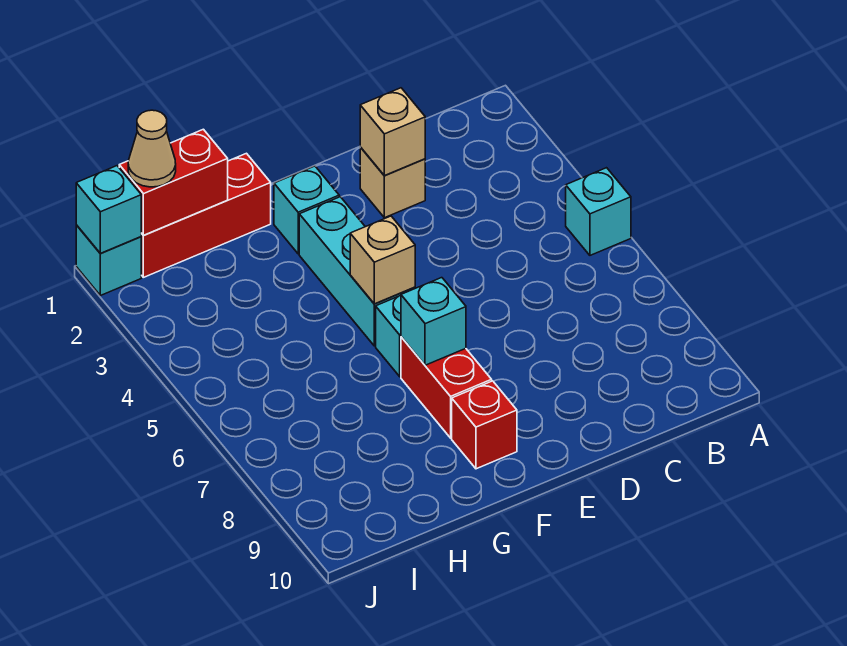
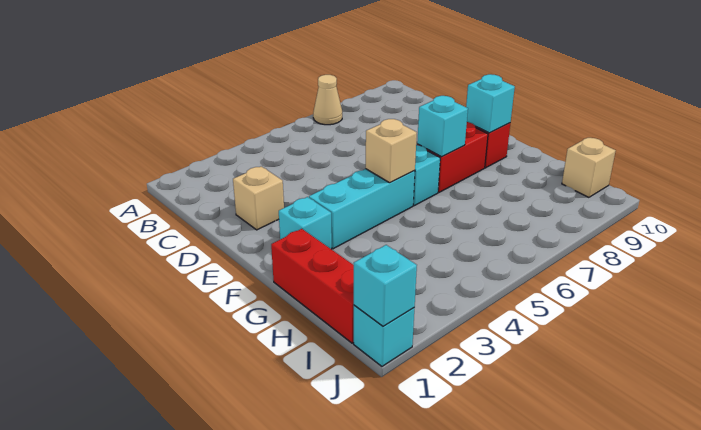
cyan 1x1 brick [566,168,631,255] -> cyan 1x1 brick moved to [466,74,515,133]
tan 1x1 brick [360,88,425,176] -> tan 1x1 brick moved to [562,138,616,197]
red 1x2 brick [119,129,228,235] -> none
tan 1x1 cone [128,110,176,187] -> tan 1x1 cone moved to [313,75,342,125]

